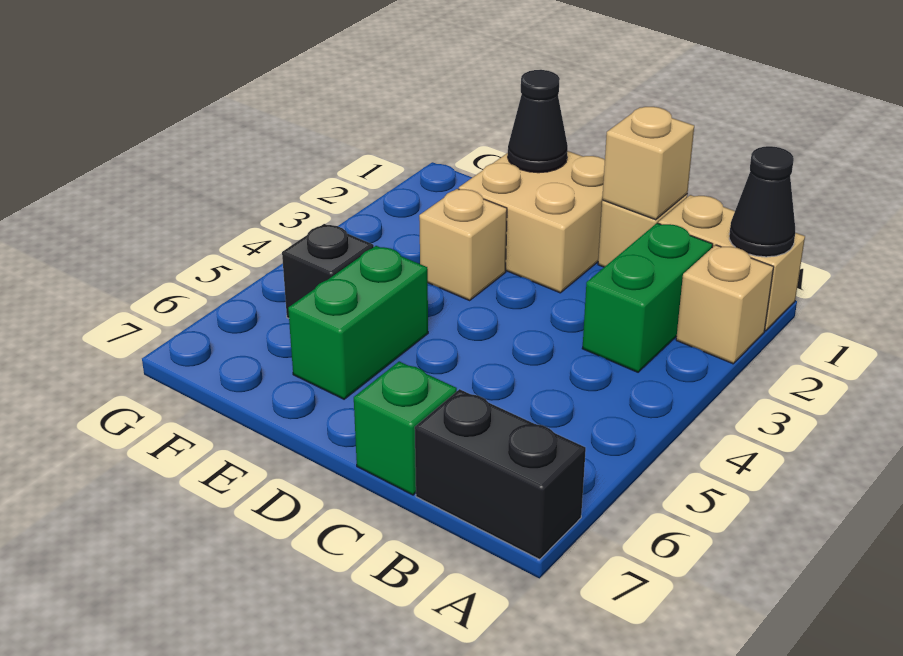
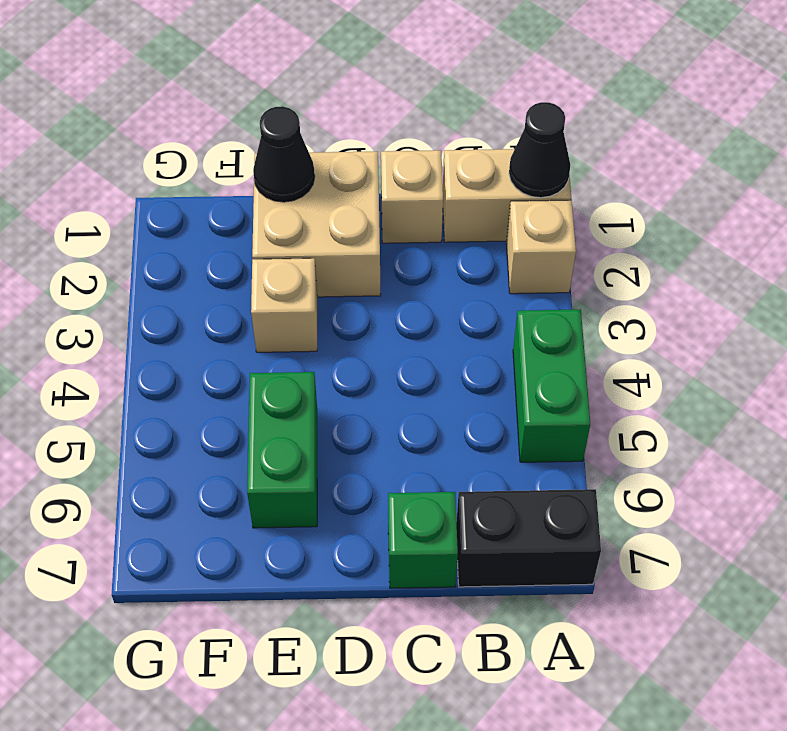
green 1x2 brick [582,223,713,372] -> green 1x2 brick moved to [513,309,590,462]
tan 1x1 brick [602,107,694,220] -> none
black 1x1 brick [282,224,374,318] -> none

